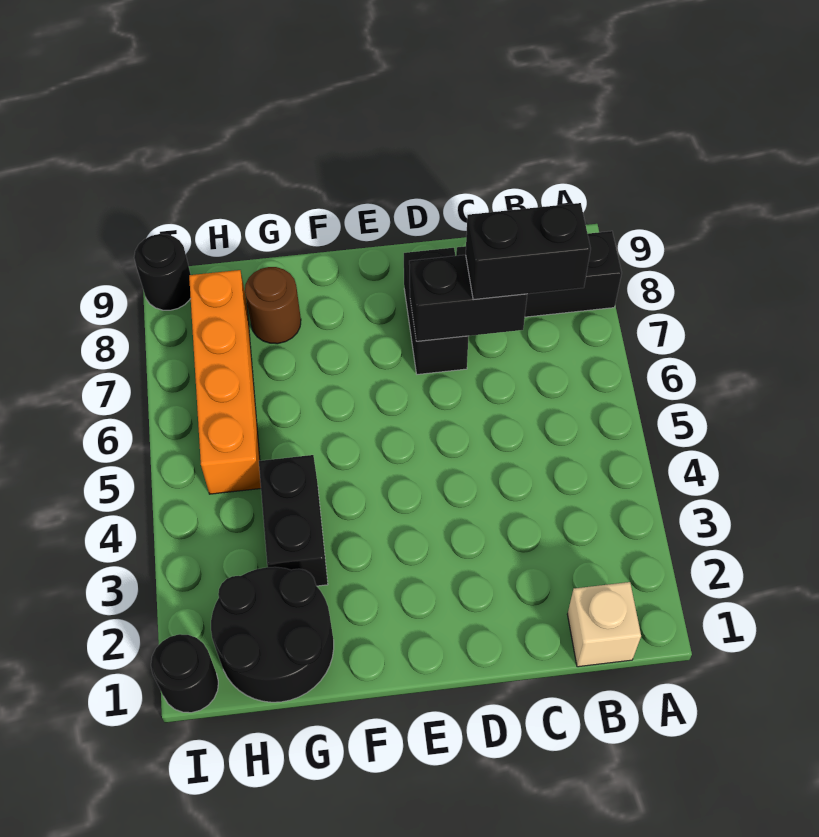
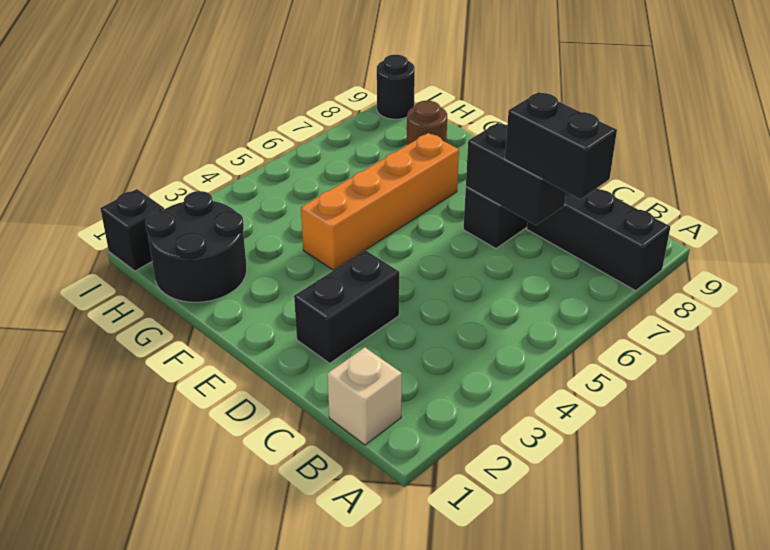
black 1x2 brick [259,455,328,586] -> black 1x2 brick moved to [294,250,399,363]
orange 1x4 brick [189,270,261,494] -> orange 1x4 brick moved to [301,133,459,270]
black 1x1 round brick [151,634,218,713] -> black 1x1 brick [100,189,164,271]

